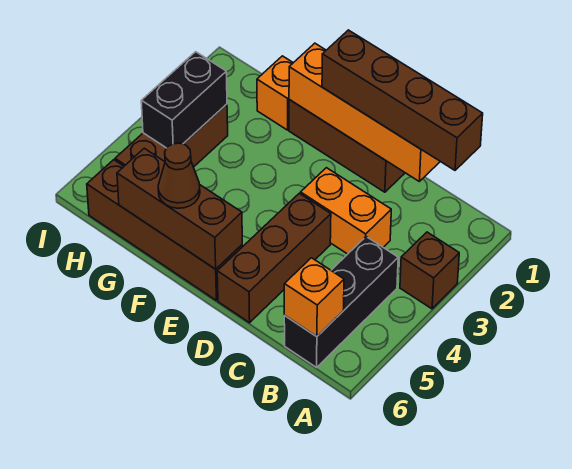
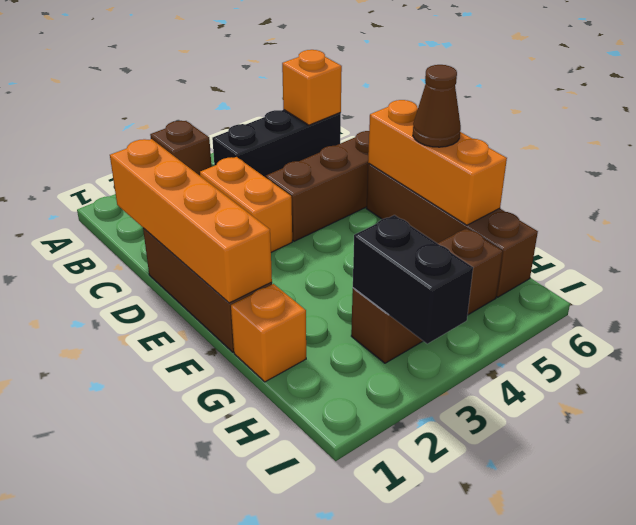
brown 1x4 brick [322,30,483,170] -> none
brown 1x3 brick [117,148,242,269] -> orange 1x3 brick [368,100,507,225]
black 1x2 brick [141,52,227,148] -> black 1x2 brick turned to [353,215,473,344]

